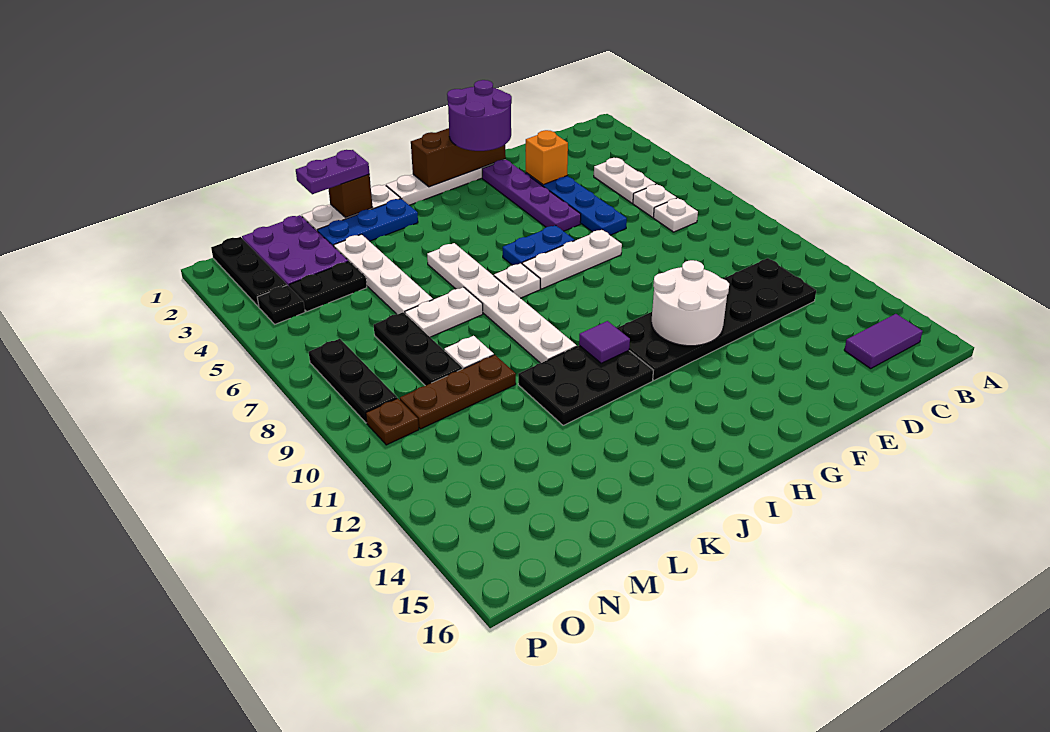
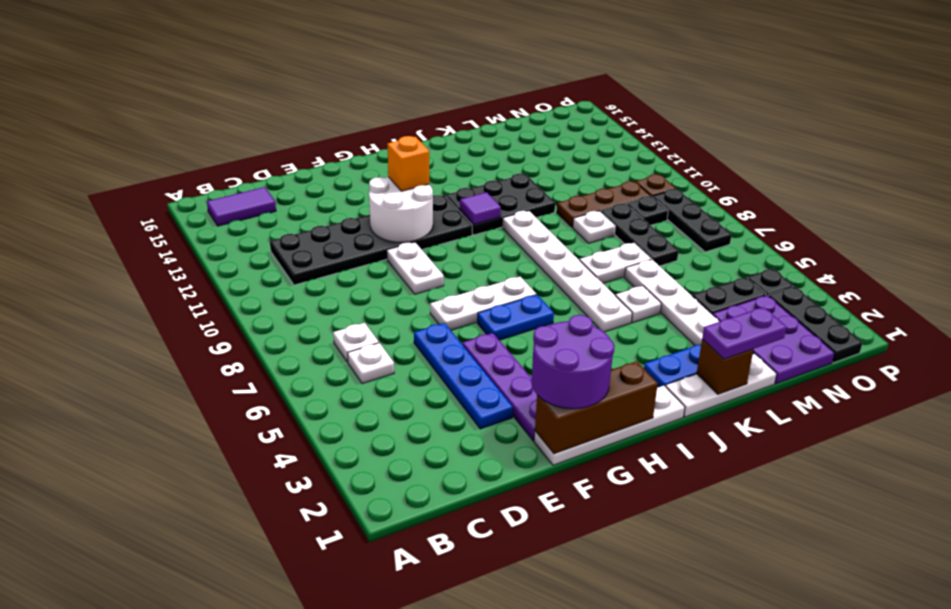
white 1x2 plate [594,158,656,203] -> white 1x2 plate moved to [387,242,444,294]
orange 1x1 brick [526,130,568,185] -> orange 1x1 brick moved to [387,136,429,191]
white 1x1 plate [494,263,540,298] -> white 1x1 plate moved to [616,286,661,323]
none -> black 1x1 plate [627,196,668,225]

